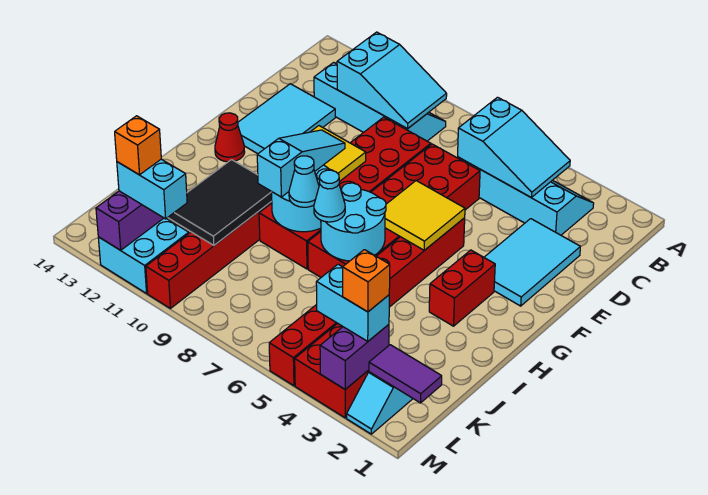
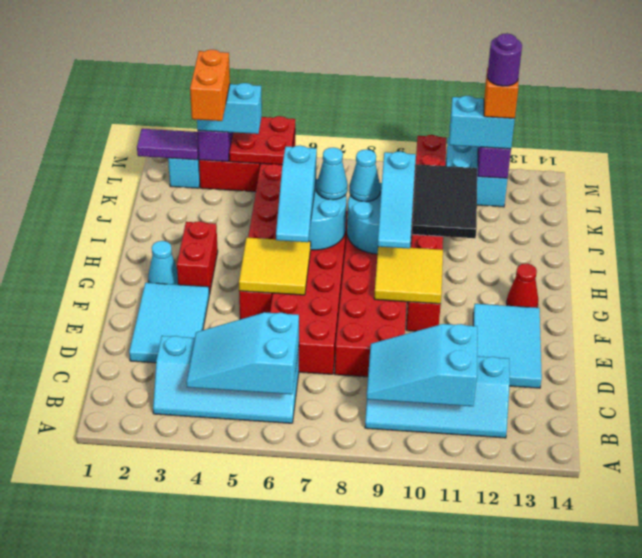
none -> cyan 1x1 cone [148,241,178,285]
none -> cyan 1x3 slope [276,146,317,242]
orange 1x1 brick [343,250,390,312] -> orange 1x2 brick [190,50,230,121]
none -> red 2x2 plate [229,116,295,165]
none -> purple 1x1 round brick [487,33,522,86]

